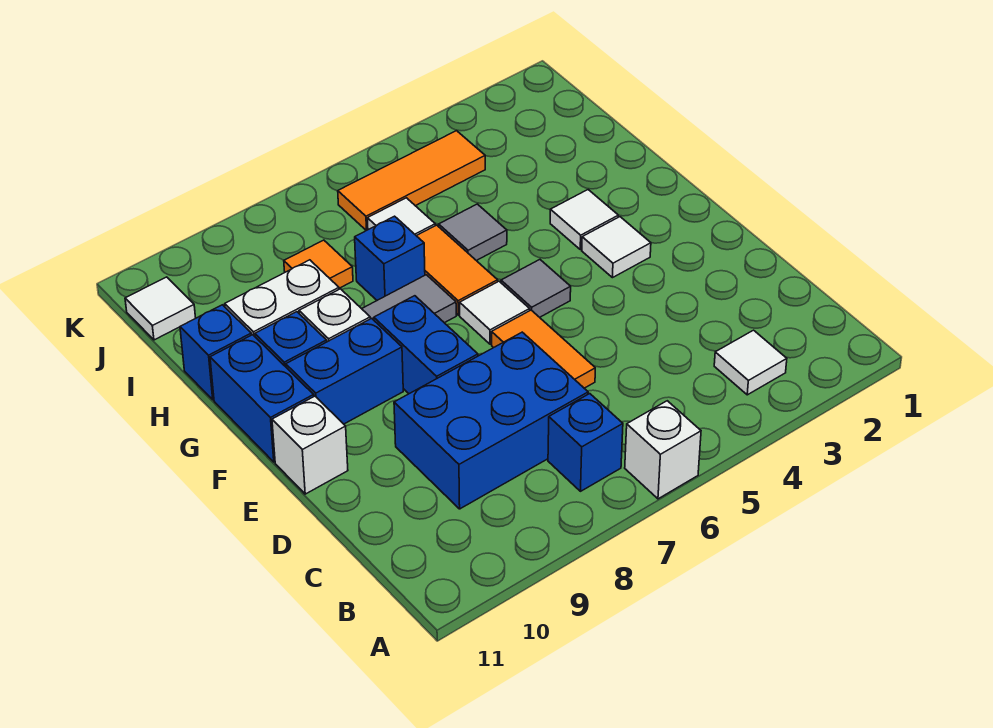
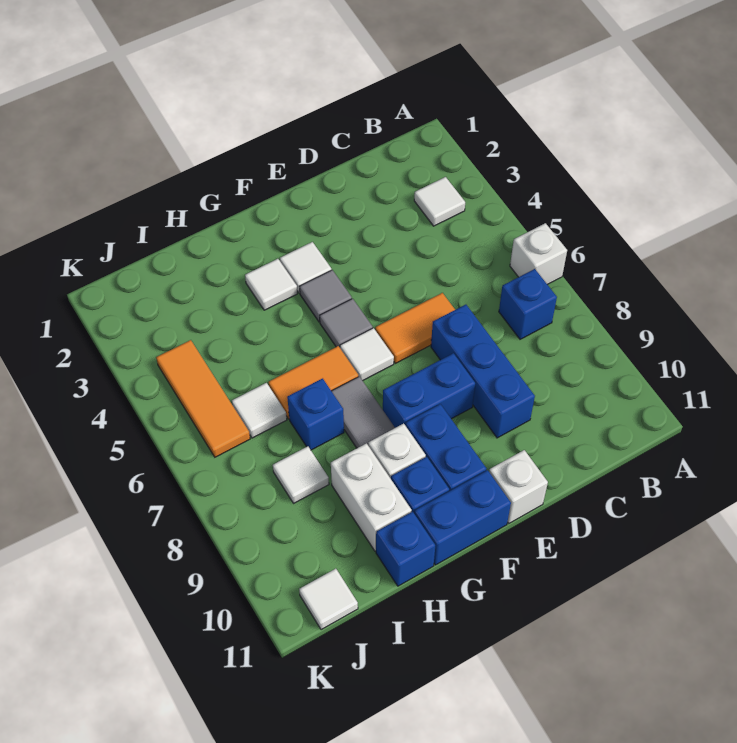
blue 2x3 brick [394,332,588,509] -> blue 1x3 brick [431,305,535,438]
grey 1x1 tile [439,204,507,261] -> grey 1x1 tile moved to [299,270,352,322]
orange 1x1 tile [284,240,353,288] -> white 1x1 tile [273,446,329,503]

